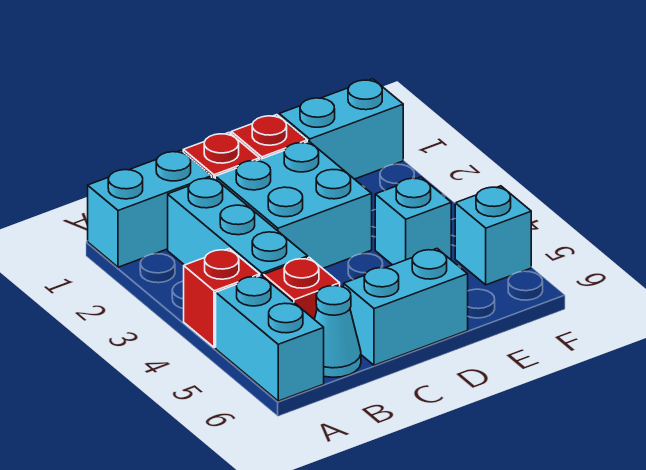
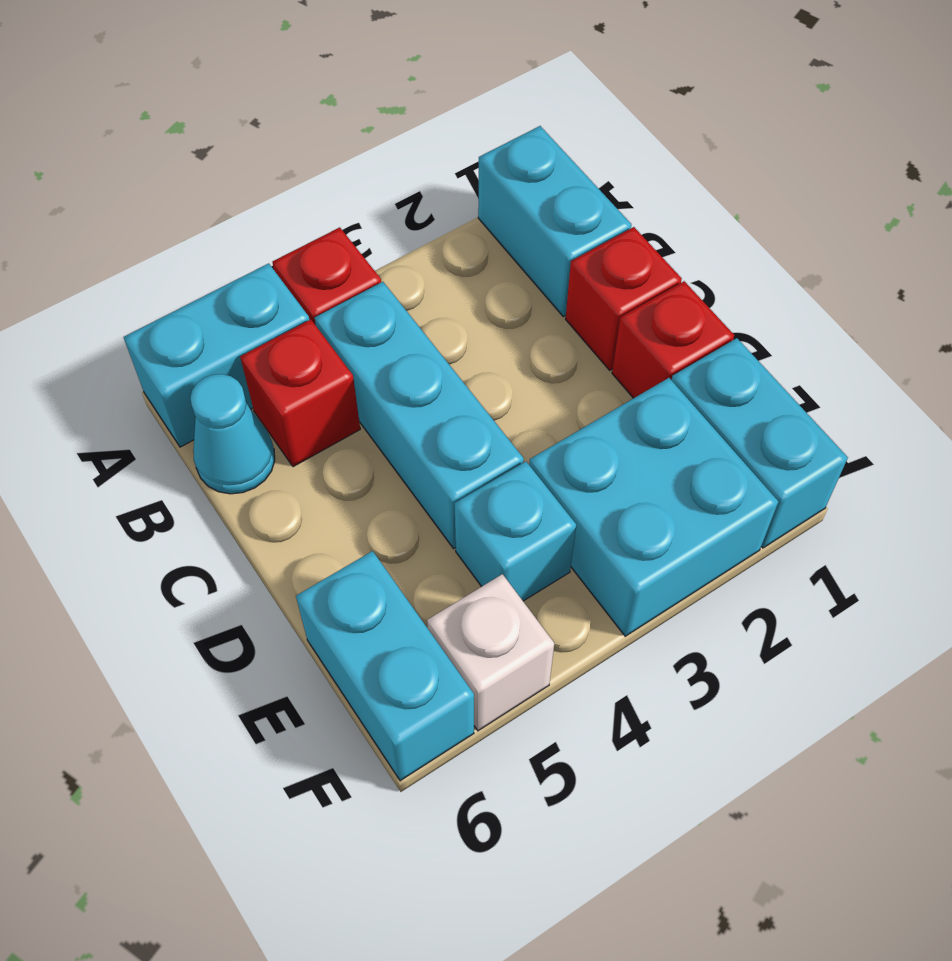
cyan 1x3 brick [168,177,308,277] -> cyan 1x3 brick turned to [315,282,524,549]
cyan 2x2 brick [215,141,372,268] -> cyan 2x2 brick moved to [529,378,778,636]
cyan 1x2 brick [344,249,468,365] -> cyan 1x2 brick moved to [296,551,474,781]
cyan 1x1 brick [455,186,531,285] -> white 1x1 brick [427,574,554,731]

